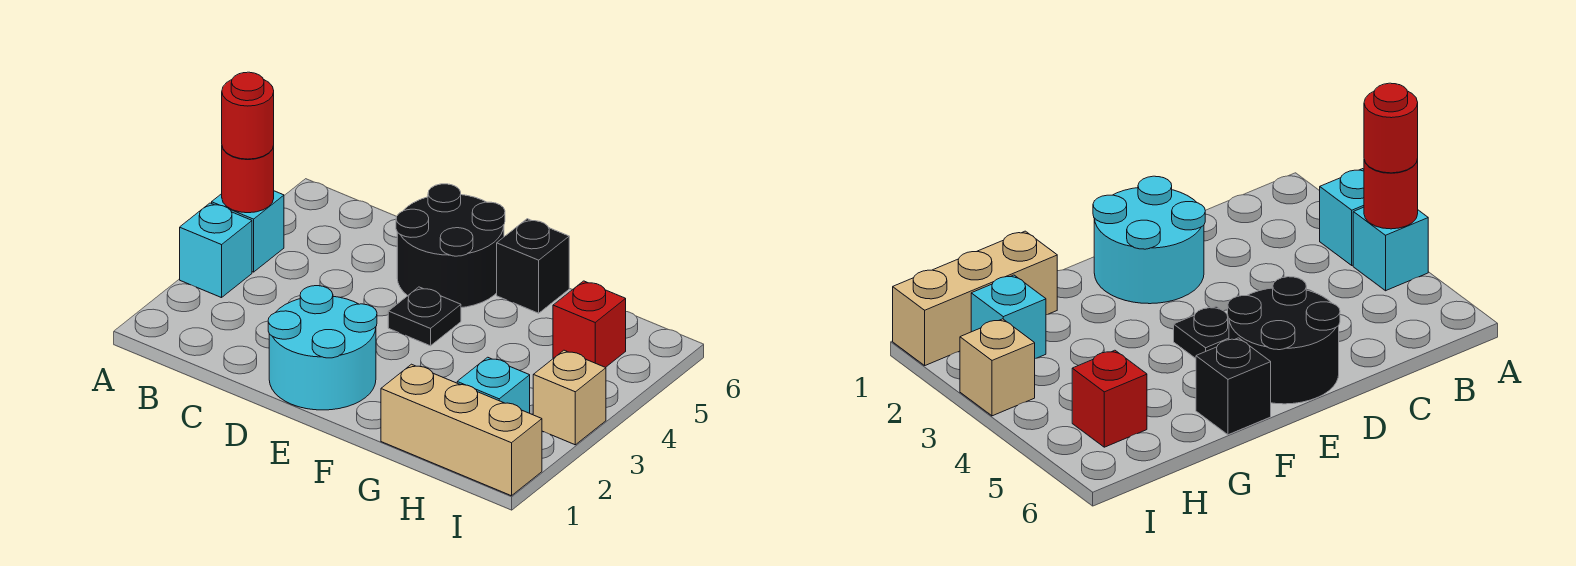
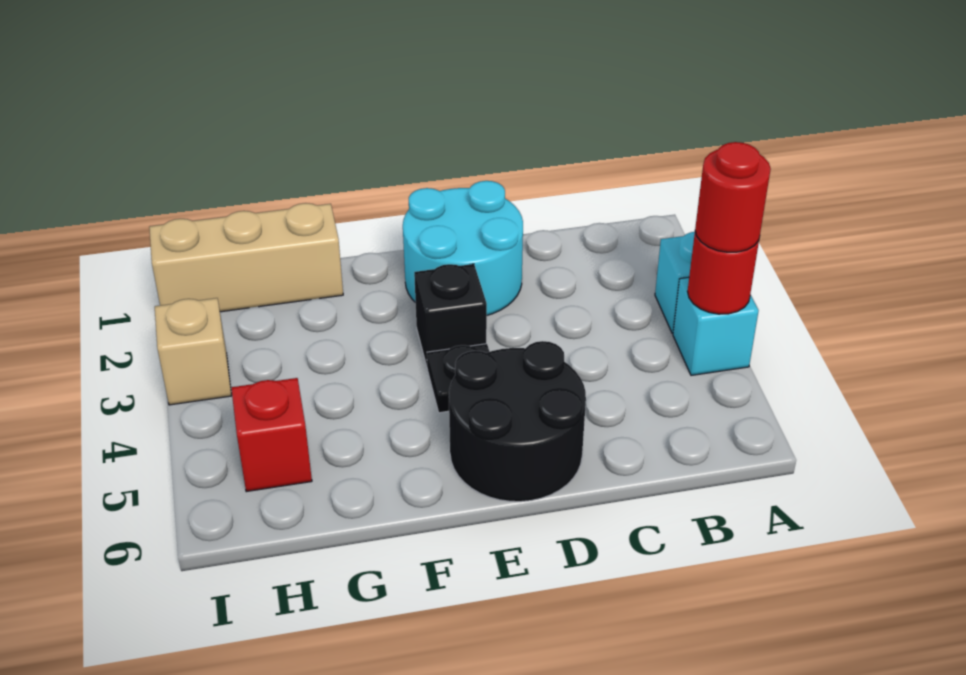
black 1x1 brick [497,219,569,313] -> black 1x1 brick moved to [414,264,487,366]
cyan 1x1 brick [457,357,530,413] -> none

